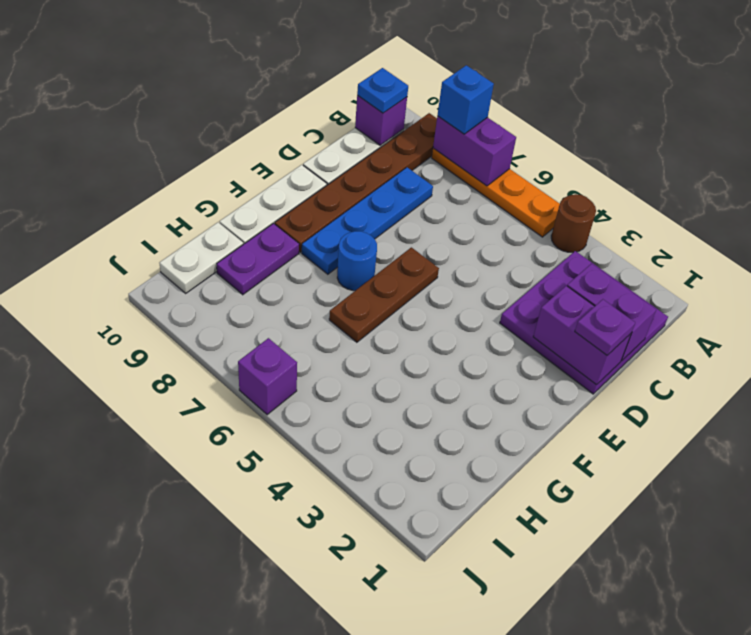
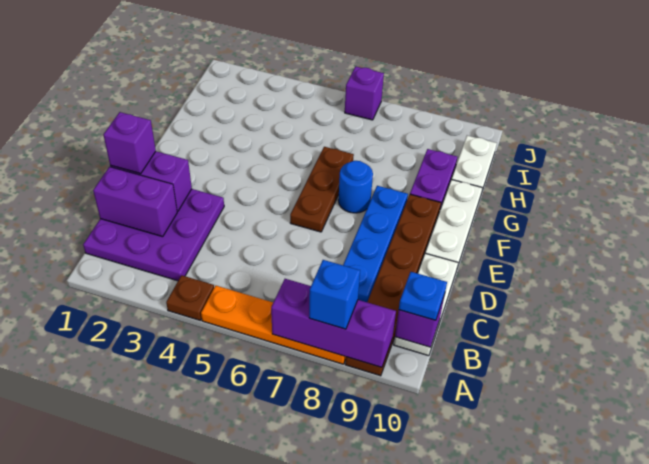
brown 1x1 round brick [551,194,596,252] -> brown 1x1 plate [166,275,214,320]
purple 1x2 brick [433,116,516,186] -> purple 1x3 brick [271,279,396,367]
purple 1x1 plate [575,299,635,355] -> purple 1x1 brick [104,112,156,174]

